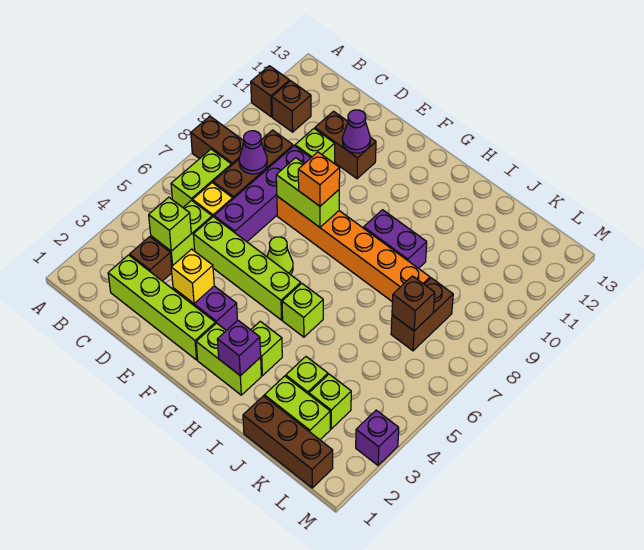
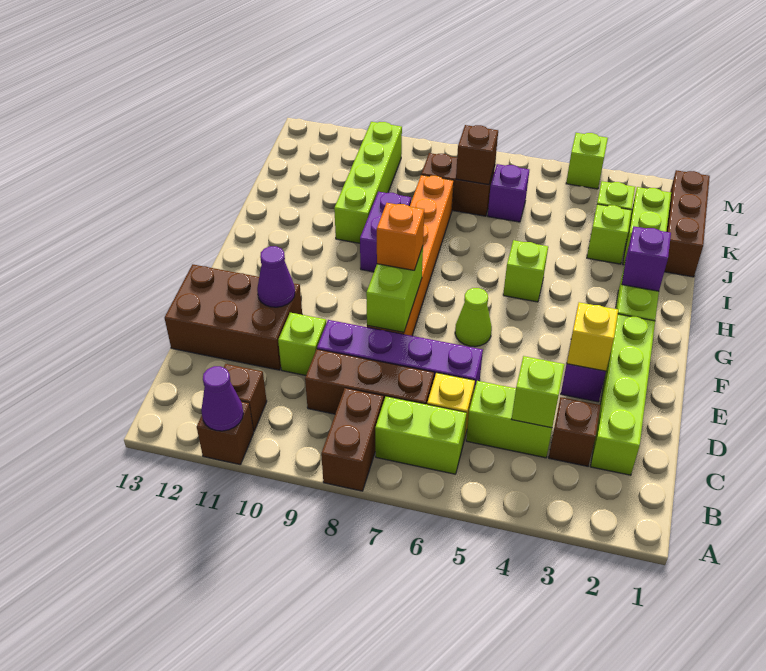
purple 1x1 cone [239,131,267,174] -> purple 1x1 cone moved to [201,366,243,431]
lime 1x4 brick [193,217,301,320] -> lime 1x4 brick moved to [334,122,402,243]
brown 1x2 brick [315,111,376,179] -> brown 2x3 brick [165,264,302,370]
lime 1x1 brick [251,321,282,376] -> lime 1x1 brick moved to [566,133,608,189]
purple 1x1 brick [356,410,399,465] -> purple 1x1 brick moved to [488,164,529,222]

